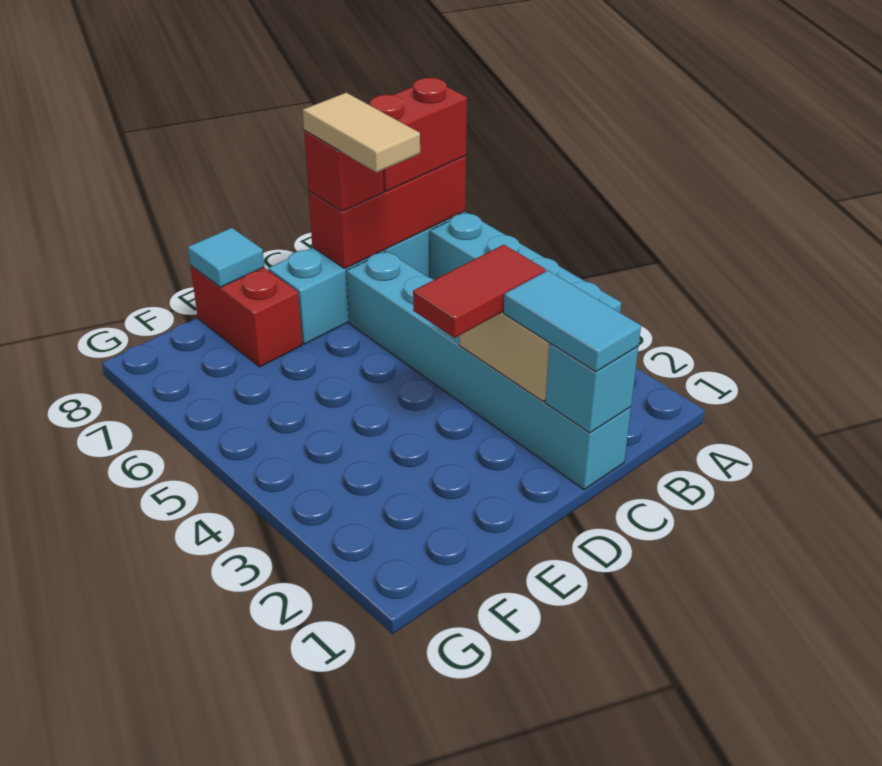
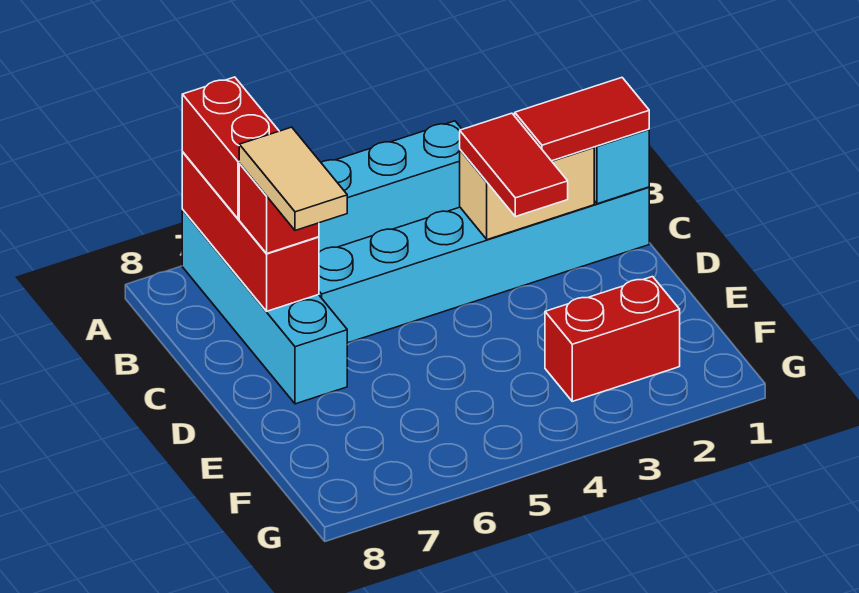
cyan 1x2 tile [504,271,641,372] -> red 1x2 tile [515,78,649,161]
tan 1x2 tile [303,93,420,172] -> tan 1x2 tile turned to [239,127,347,230]
red 1x2 brick [191,266,302,367] -> red 1x2 brick moved to [545,277,680,401]
cyan 1x1 tile [188,228,264,287] -> none

